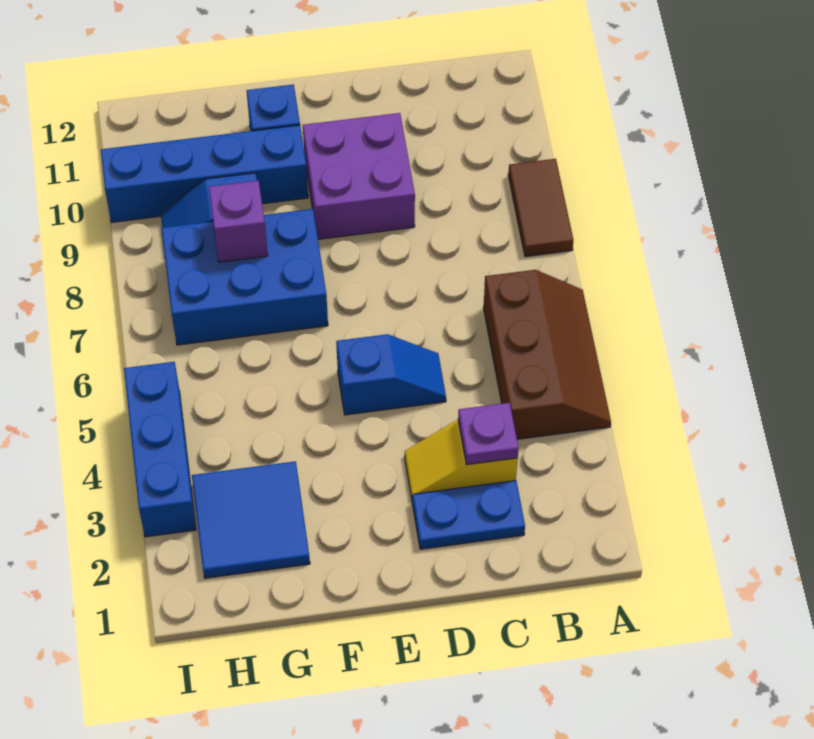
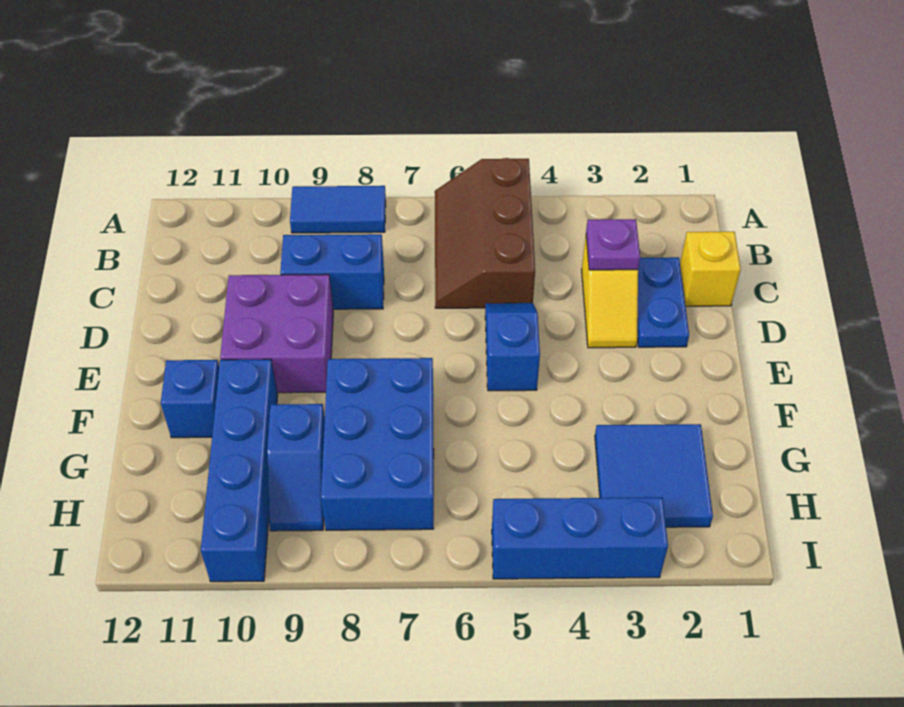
brown 2x3 slope [484,270,611,439] -> brown 2x3 slope turned to [435,158,535,308]
brown 1x2 tile [508,159,574,257] -> blue 1x2 tile [290,186,386,233]
none -> yellow 1x1 brick [680,232,741,306]
none -> blue 1x2 brick [280,234,384,309]
purple 1x1 brick [209,181,268,262] -> none

